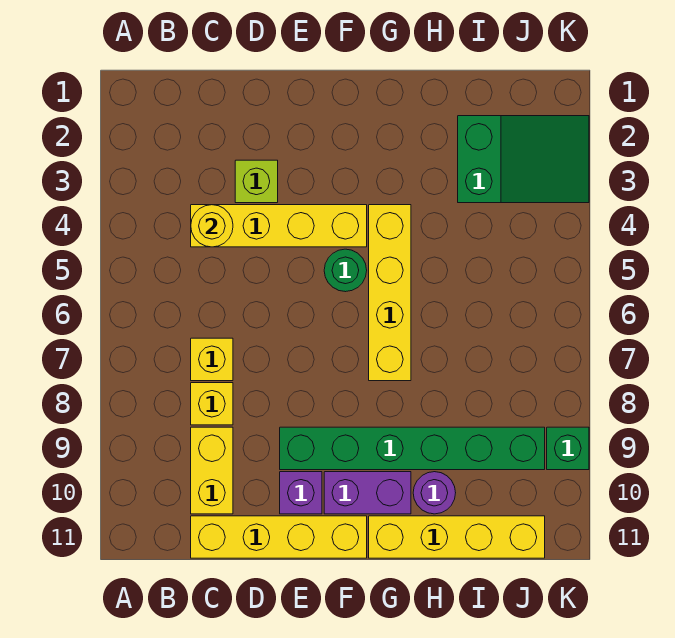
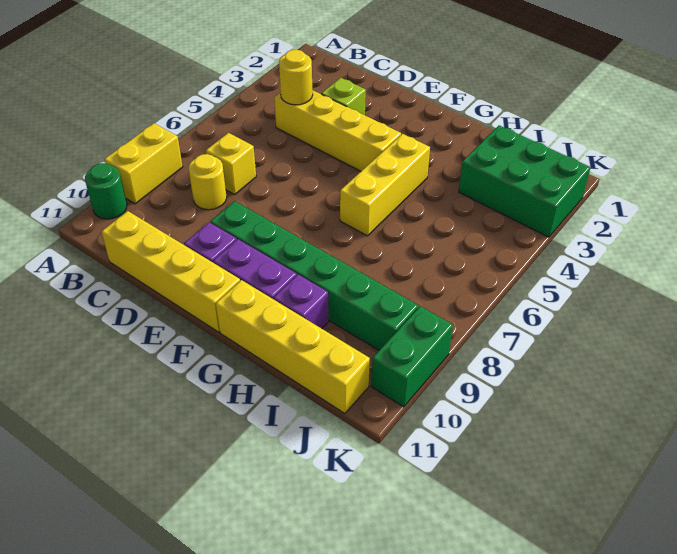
yellow 1x1 brick [191,383,233,425] -> yellow 1x1 round brick [189,154,227,210]
yellow 1x2 brick [191,427,233,514] -> yellow 1x2 brick moved to [104,123,183,204]
green 1x1 round brick [324,249,367,292] -> green 1x1 round brick moved to [85,163,127,219]
yellow 1x4 brick [369,205,411,381] -> yellow 1x3 brick [340,134,430,236]
purple 1x1 round brick [413,472,456,514] -> purple 1x1 brick [274,275,329,329]
green 2x3 slope [458,116,589,203] -> green 2x3 brick [459,125,590,237]
green 1x1 brick [547,427,589,470] -> green 1x2 brick [371,306,453,407]

